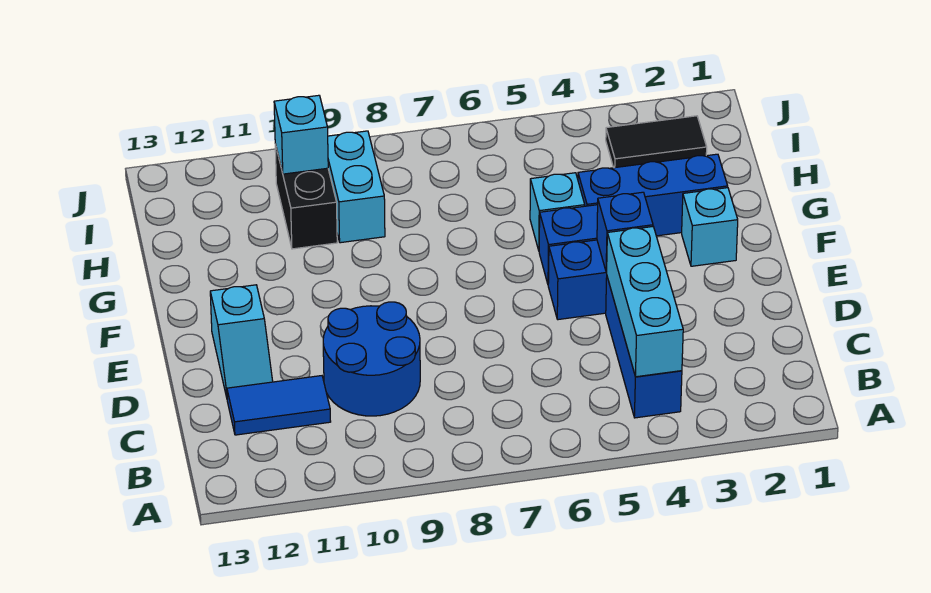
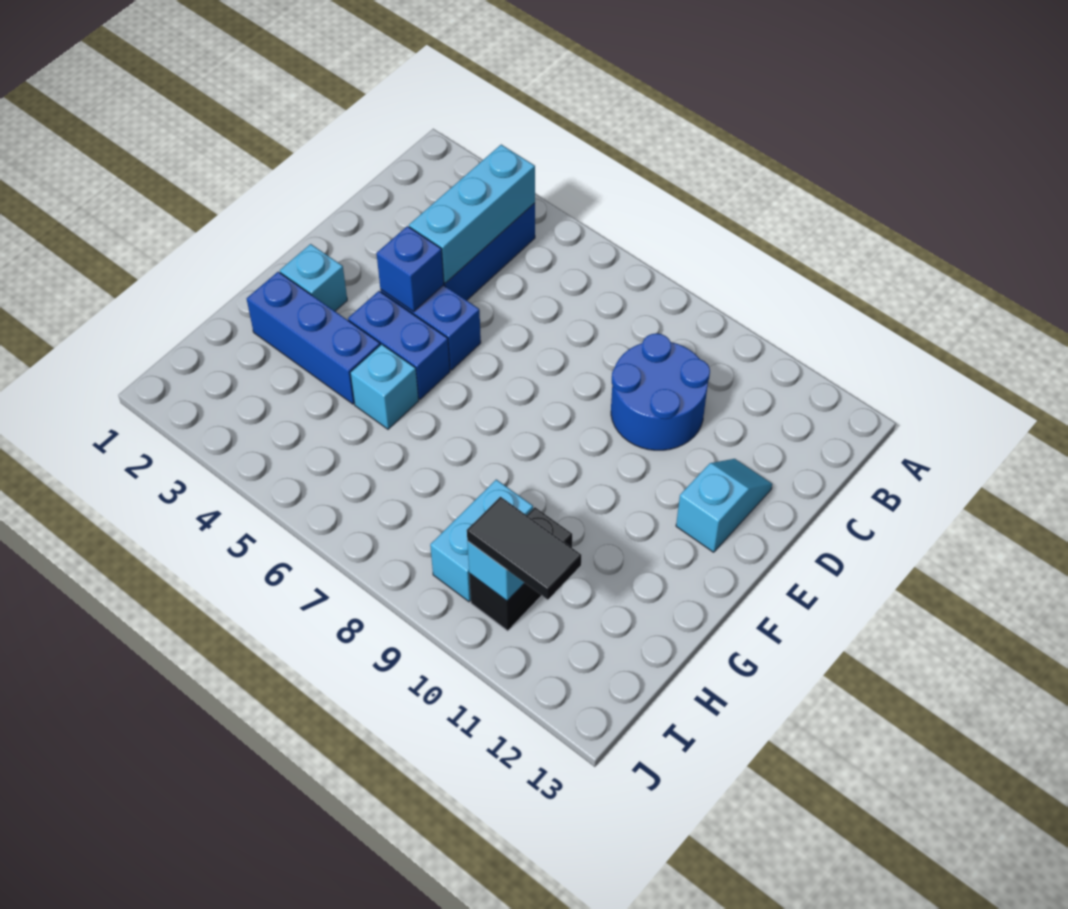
blue 1x2 tile [227,376,331,435] -> none
black 1x2 tile [606,116,707,168] -> black 1x2 tile moved to [467,497,581,600]

